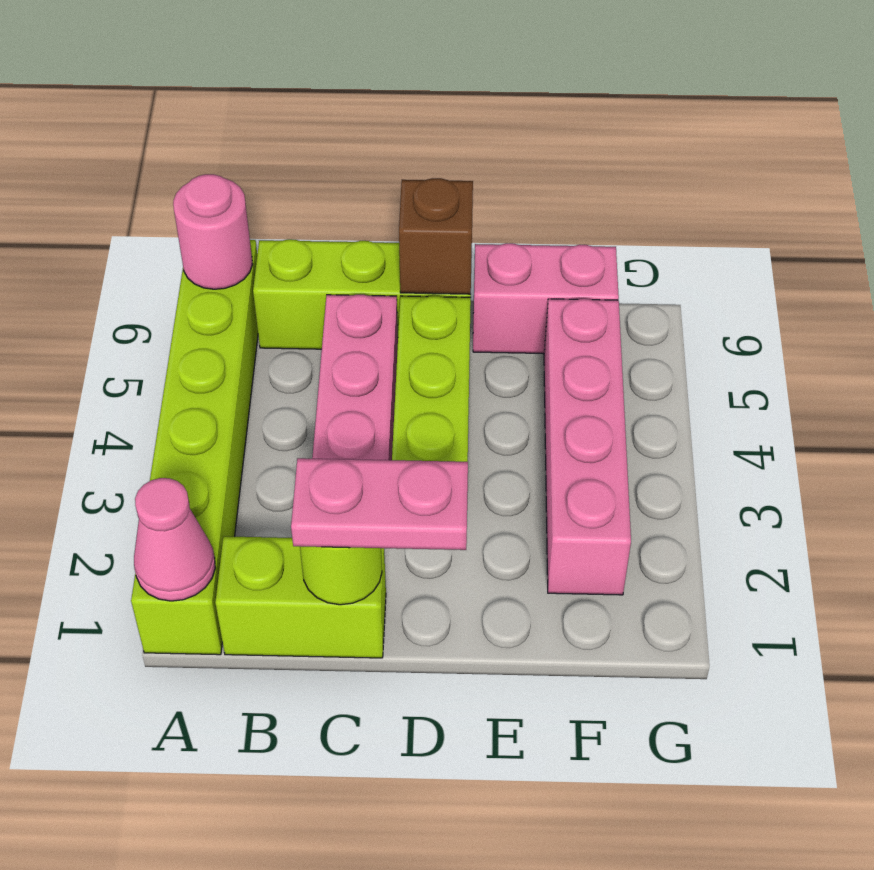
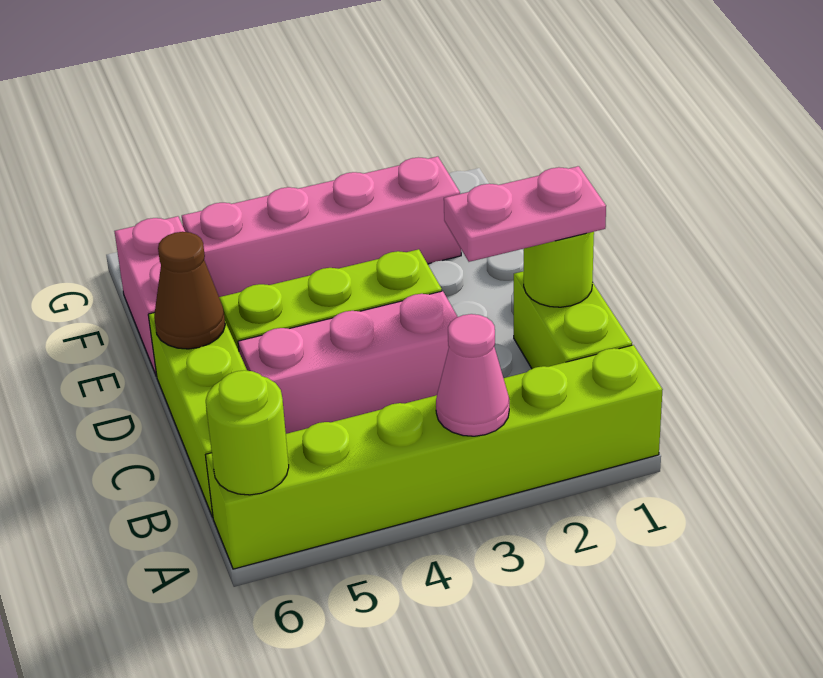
pink 1x1 cone [134,478,215,601] -> pink 1x1 cone moved to [436,314,509,436]
pink 1x1 round brick [173,174,253,289] -> lime 1x1 round brick [206,370,289,495]
pink 1x2 plate [291,458,468,550] -> pink 1x2 plate turned to [444,166,606,262]
brown 1x1 brick [399,178,473,294] -> brown 1x1 cone [154,232,225,349]

